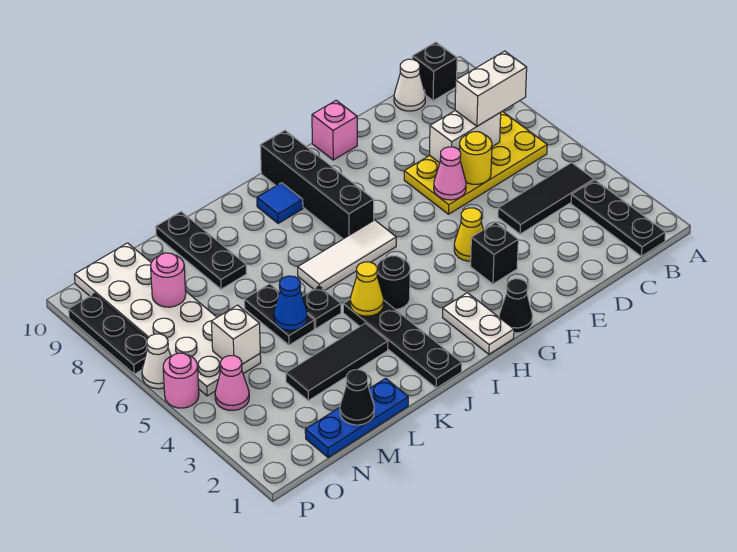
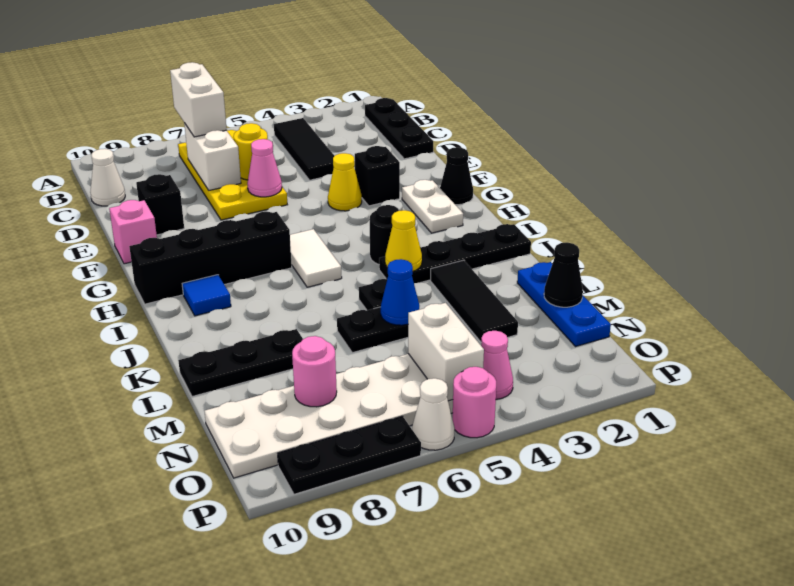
black 1x3 plate [571,180,666,256] -> black 1x3 plate turned to [365,98,433,159]
black 1x1 brick [412,42,457,101] -> black 1x1 brick moved to [136,174,184,235]
white 1x2 plate [442,293,514,354] -> white 1x2 plate turned to [402,180,463,233]
white 1x3 tile [298,220,396,290] -> white 1x2 tile [290,229,342,287]
white 1x1 brick [211,305,260,364] -> white 1x2 brick [408,303,484,401]

